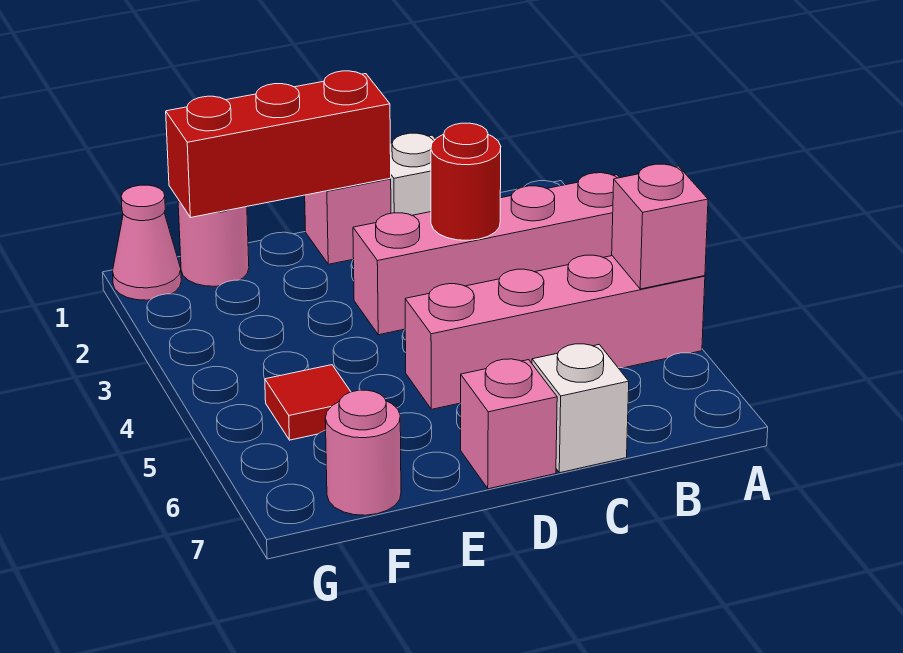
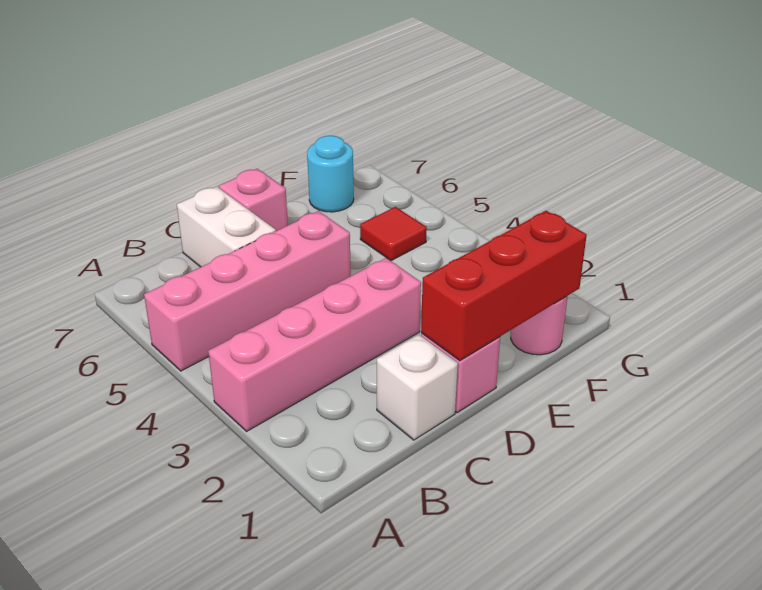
pink 1x1 brick [612,164,708,289] -> none
red 1x1 round brick [431,123,501,240] -> none
white 1x1 brick [532,344,629,473] -> white 1x2 brick [177,186,276,267]
pink 1x1 round brick [325,390,401,515] -> cyan 1x1 round brick [307,136,354,212]
pink 1x1 cone [113,185,181,300] -> none

